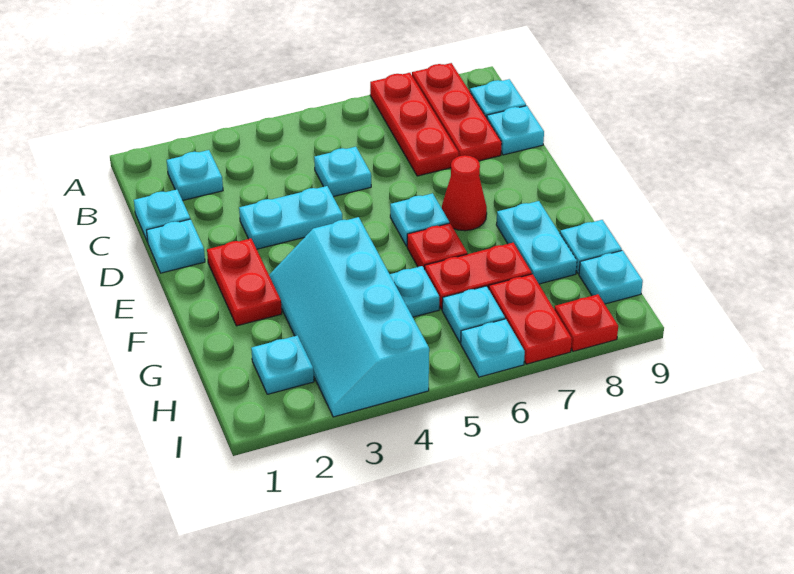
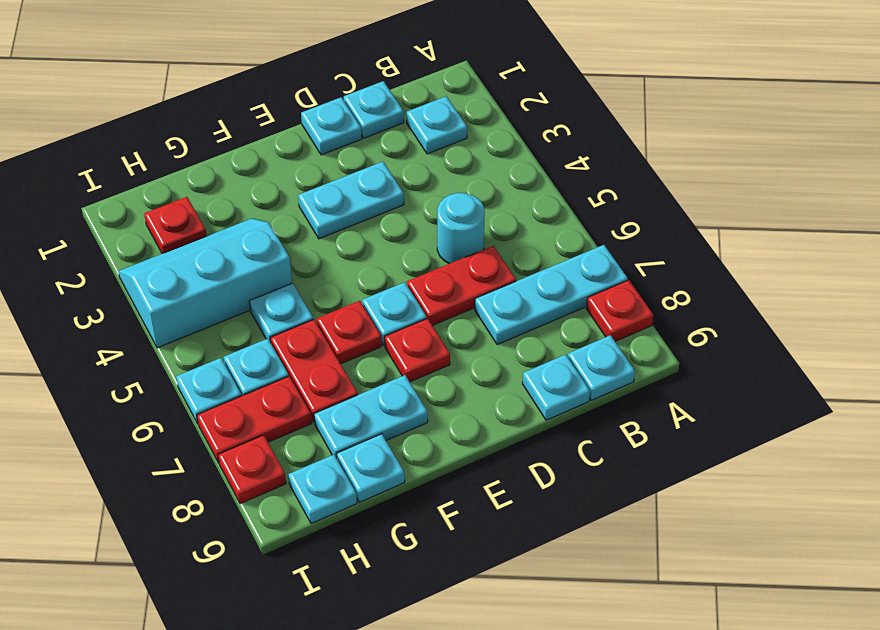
red 1x3 plate [370,73,459,176] -> cyan 1x3 plate [475,245,628,345]
red 1x3 plate [412,63,502,161] -> red 1x1 plate [587,280,653,341]
cyan 1x1 plate [314,147,371,197] -> cyan 1x1 round brick [437,193,485,264]
cyan 1x2 plate [239,186,343,249] -> cyan 1x2 plate turned to [298,162,404,239]
red 1x2 plate [207,238,282,326] -> red 1x2 plate moved to [407,246,516,325]
red 1x1 cone [442,155,487,231] -> red 1x1 plate [385,318,450,382]
cyan 2x4 slope [269,217,429,417] -> cyan 2x3 slope [118,218,292,348]
cyan 1x1 plate [251,335,314,394] -> red 1x1 plate [144,197,207,254]

